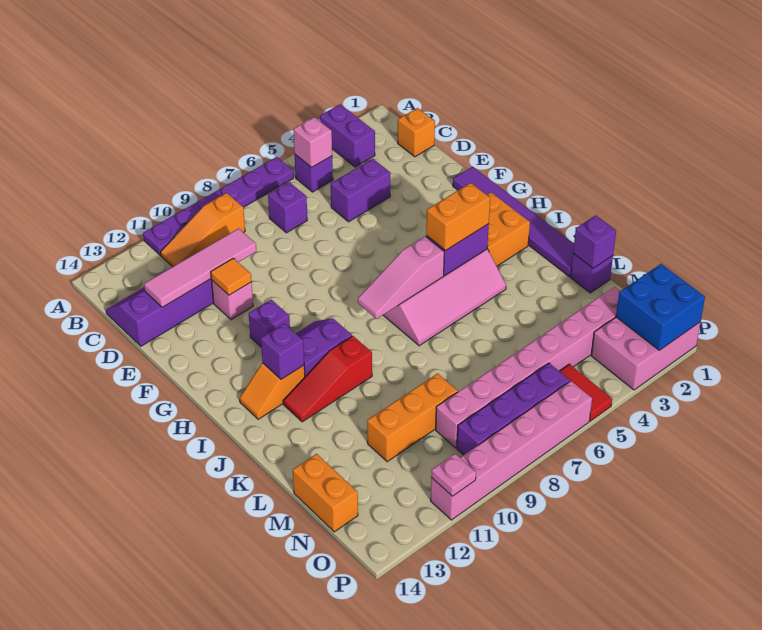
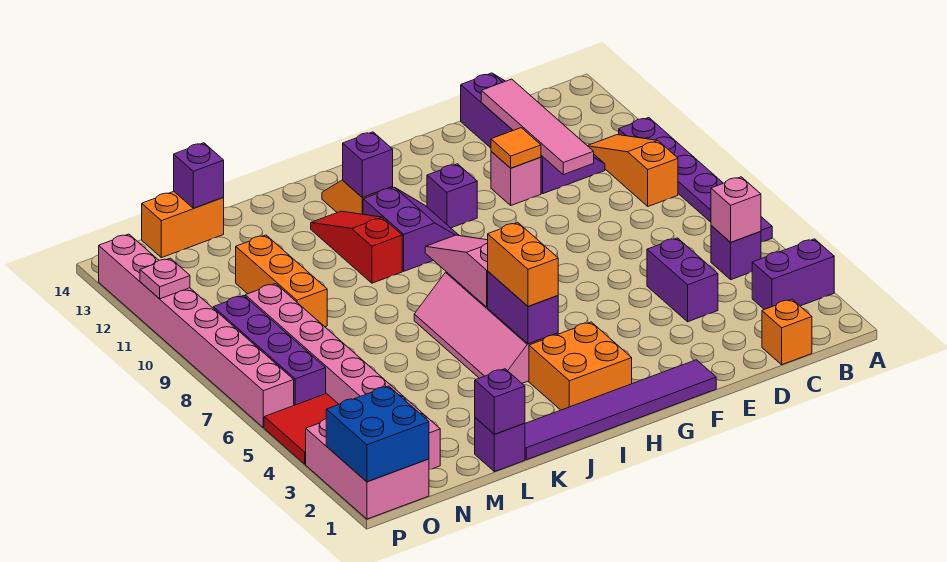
purple 1x1 brick [268,182,307,233] -> purple 1x1 brick moved to [174,143,224,208]
red 1x2 tile [560,364,612,421] -> red 2x2 tile [264,394,339,464]
pink 1x6 brick [431,381,592,520] -> pink 1x8 brick [99,234,294,428]

